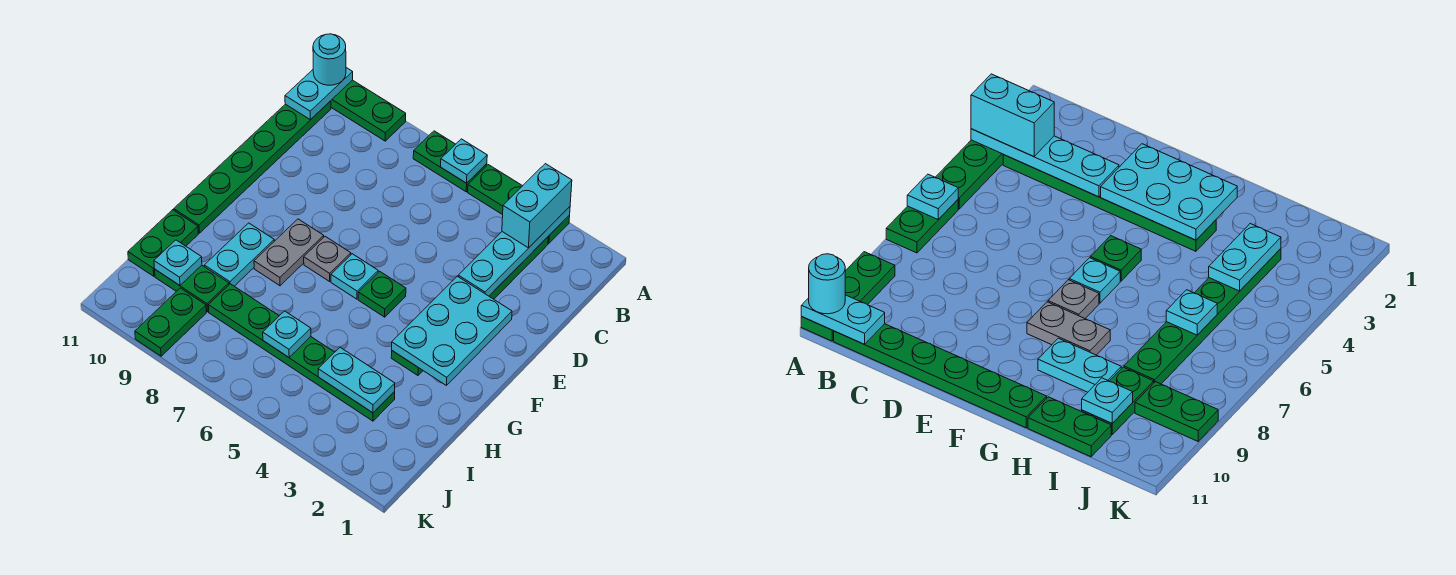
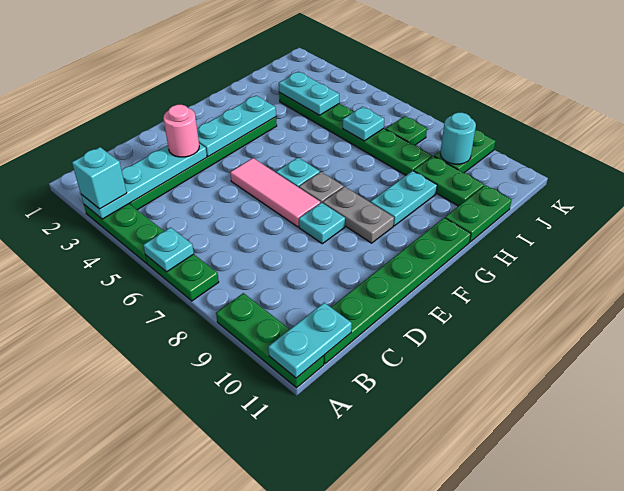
cyan 1x2 brick [502,164,572,248] -> cyan 1x1 brick [72,147,127,209]
cyan 1x1 round brick [313,34,346,85] -> cyan 1x1 round brick moved to [440,113,476,164]
none -> pink 1x1 round brick [163,105,199,157]
cyan 2x3 plate [392,276,512,386] -> cyan 1x3 plate [197,96,276,157]
none -> pink 1x3 tile [230,158,320,227]
green 1x1 plate [358,271,406,317] -> green 1x1 plate moved to [386,116,427,145]
grey 1x2 plate [254,219,324,286] -> grey 1x2 plate turned to [323,187,394,243]
cyan 1x1 plate [154,240,202,285] -> cyan 1x1 plate moved to [299,202,345,244]

